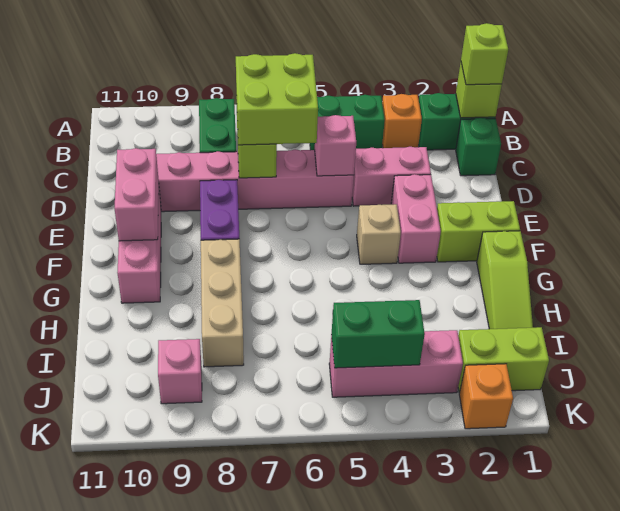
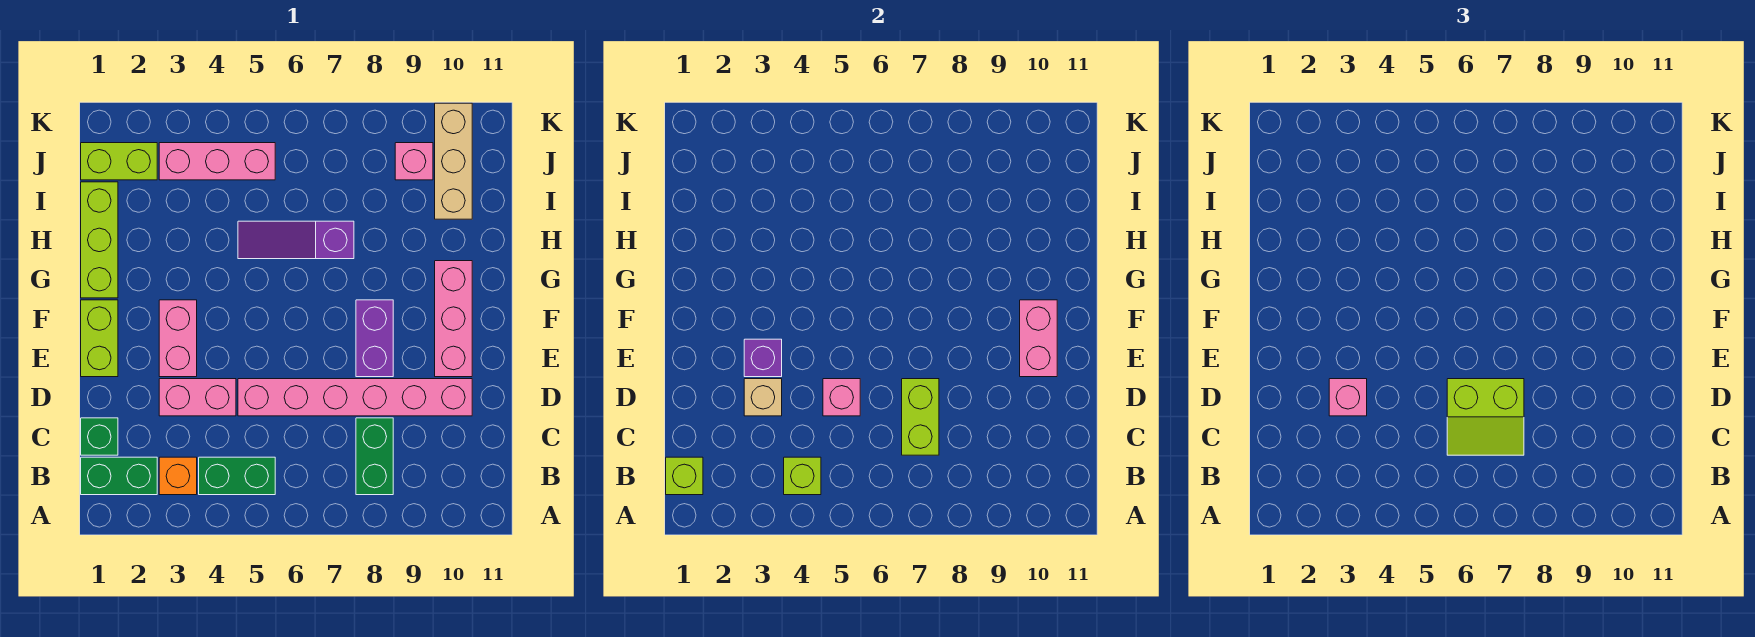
lime 1x1 brick [461,23,508,85] -> lime 1x1 brick moved to [784,457,821,495]
lime 2x2 brick [236,53,318,145] -> lime 2x2 slope [1447,379,1524,455]
none -> pink 1x1 brick [1329,379,1367,416]
none -> purple 1x1 brick [744,339,782,377]
lime 1x2 brick [437,201,520,262] -> lime 1x2 brick turned to [81,300,118,377]
tan 1x1 brick [357,204,401,264] -> tan 1x1 brick moved to [744,379,782,416]
lime 1x3 slope [477,231,533,329] -> lime 1x3 brick [81,182,118,298]
tan 1x3 brick [201,239,244,367] -> tan 1x3 brick moved to [435,103,472,219]
none -> purple 1x3 slope [238,221,354,259]
green 1x2 brick [331,300,425,368] -> none
orange 1x1 brick [459,364,513,429] -> none

